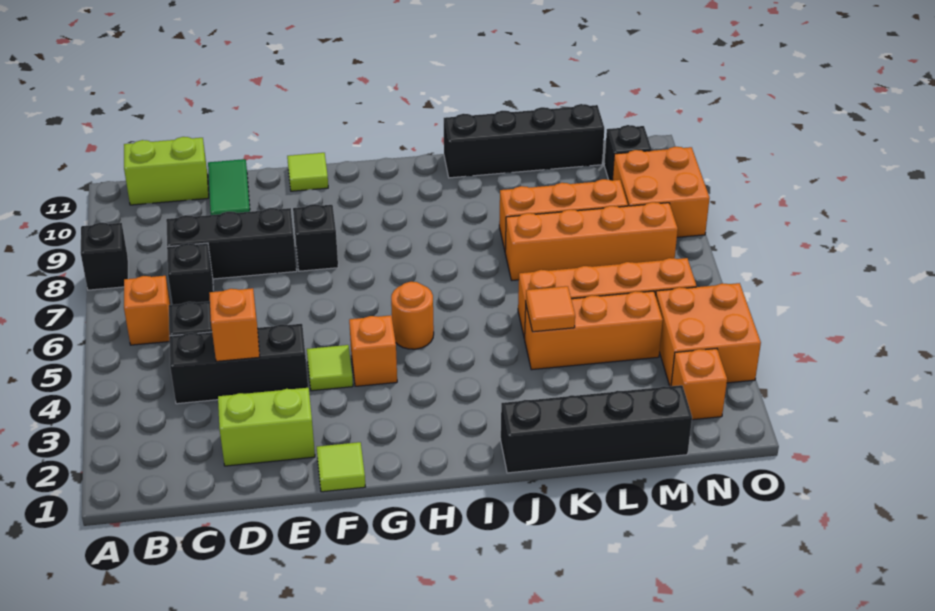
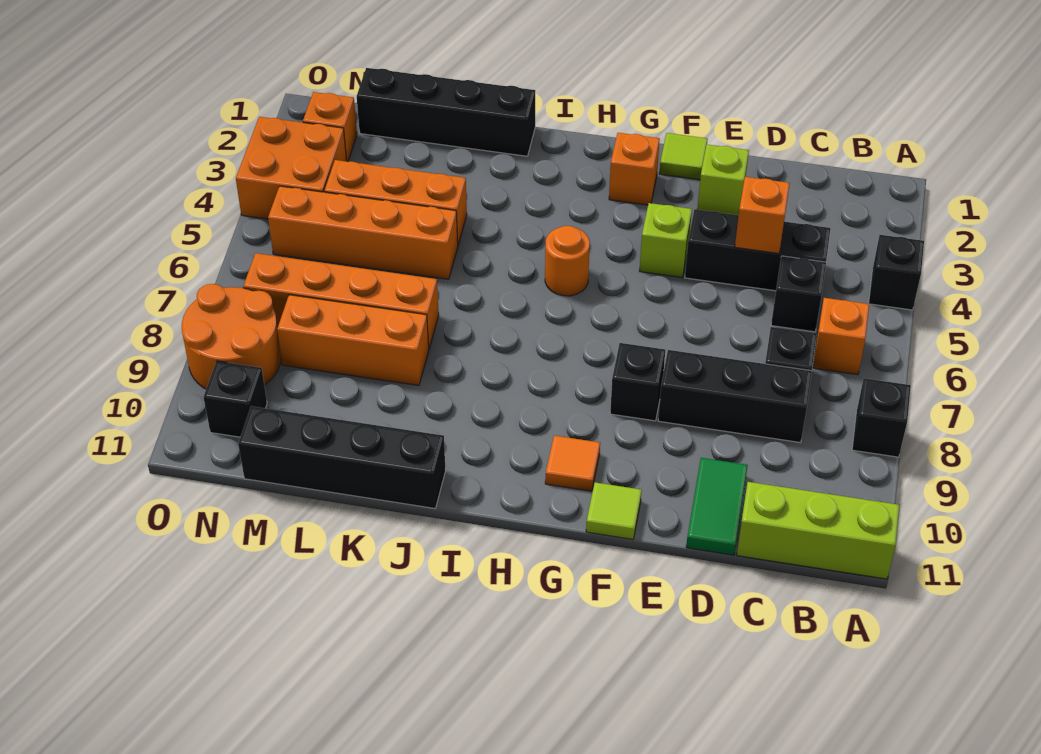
none -> black 1x1 brick [869,235,924,310]
lime 1x2 brick [124,137,209,205] -> lime 1x3 brick [737,482,900,579]
lime 1x2 brick [218,388,315,466] -> lime 1x1 brick [697,145,749,215]
lime 1x1 tile [307,345,353,391] -> lime 1x1 brick [640,203,692,277]
orange 1x1 brick [349,315,397,386] -> orange 1x1 brick moved to [609,133,660,205]
orange 1x1 tile [525,286,575,332] -> orange 1x1 tile moved to [545,436,600,491]
orange 2x2 brick [613,147,710,237] -> orange 2x2 round brick [182,284,281,389]

